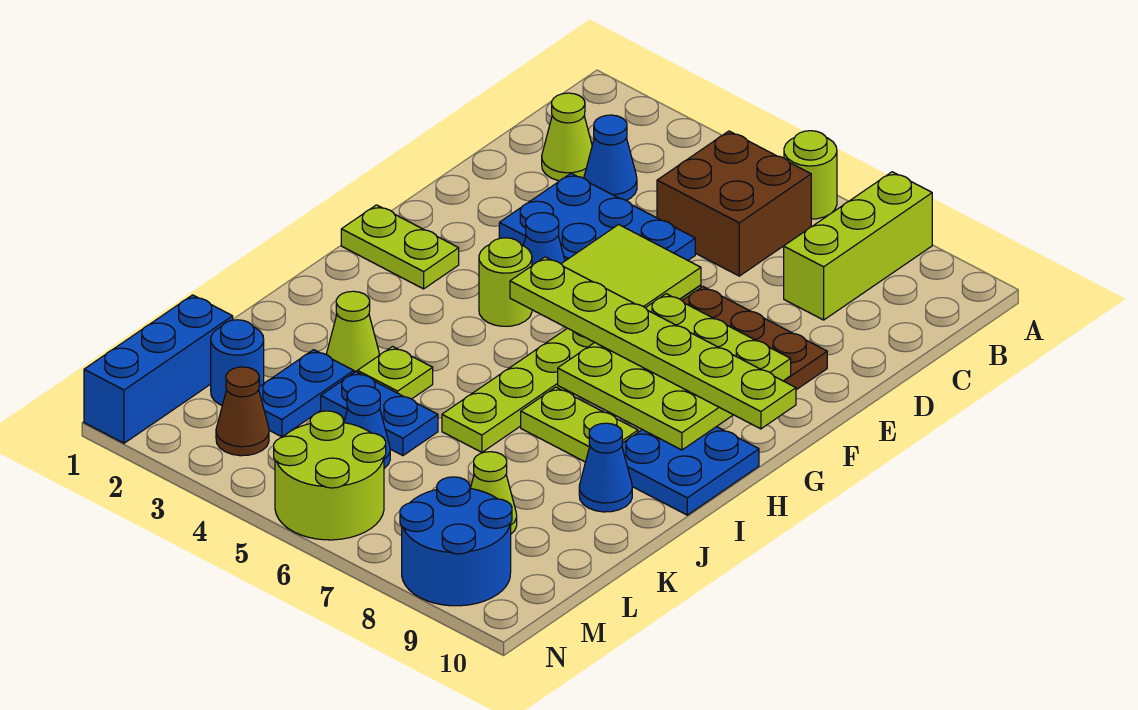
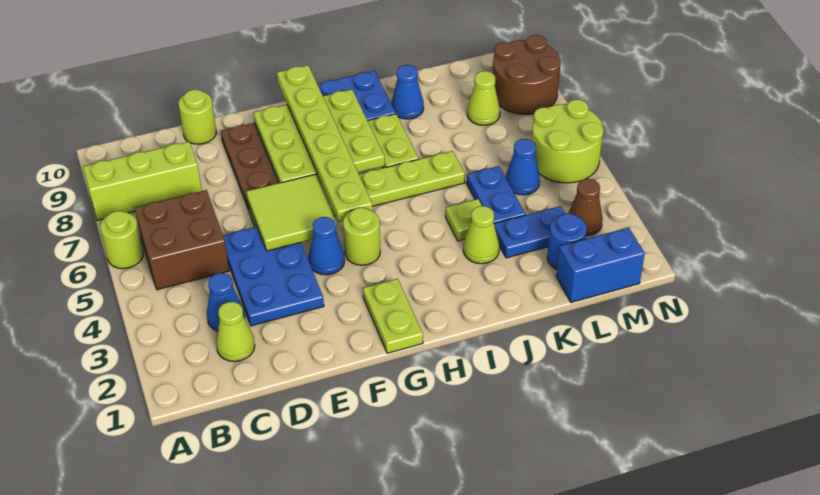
none -> lime 1x1 round brick [178,90,216,144]
blue 1x3 brick [84,295,233,443] -> blue 1x2 brick [556,228,645,303]
blue 2x2 round brick [400,477,512,606] -> brown 2x2 round brick [493,35,560,114]

